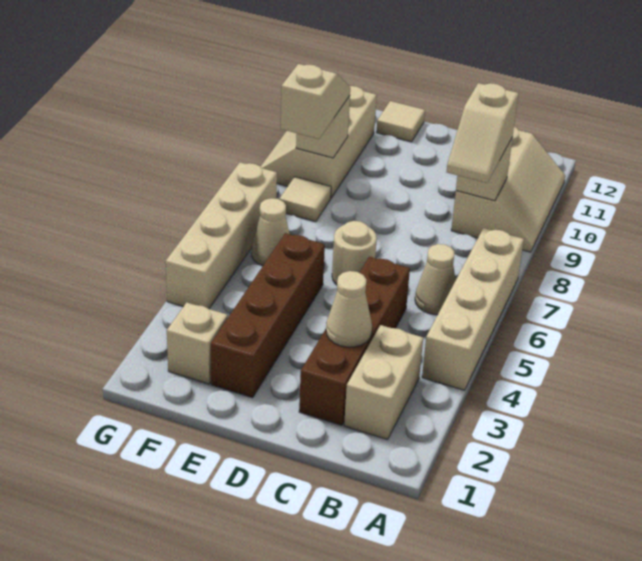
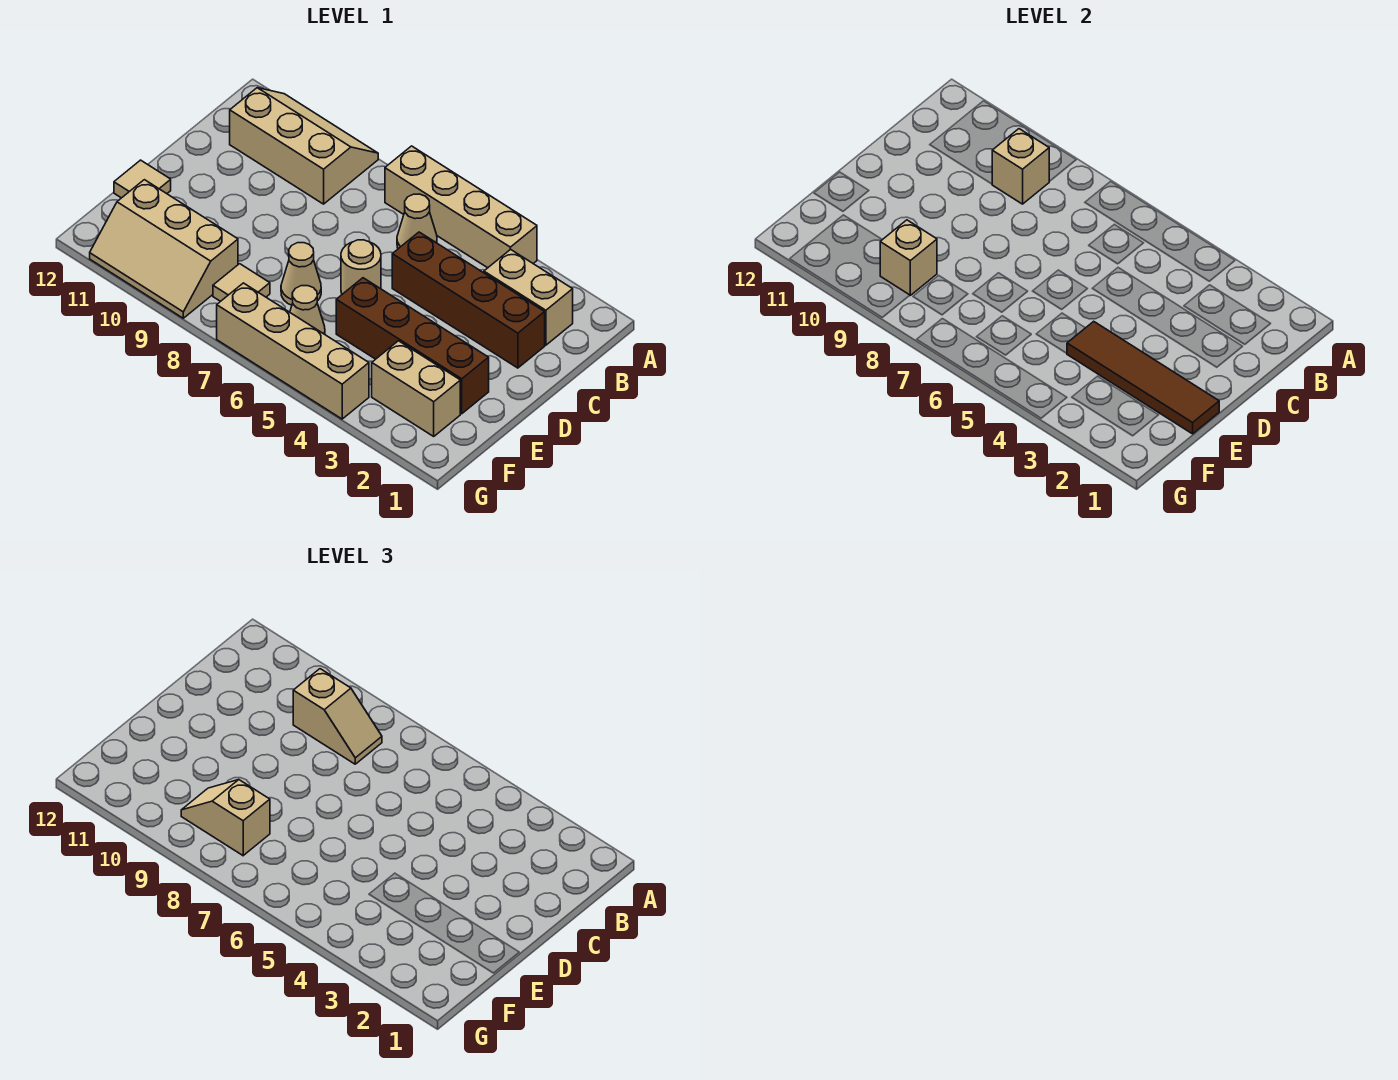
tan 1x1 cone [326,271,372,347] -> tan 1x1 cone moved to [281,243,321,305]
none -> brown 1x4 tile [1067,321,1219,434]
tan 1x1 brick [167,302,228,384] -> tan 1x2 brick [372,341,460,436]

